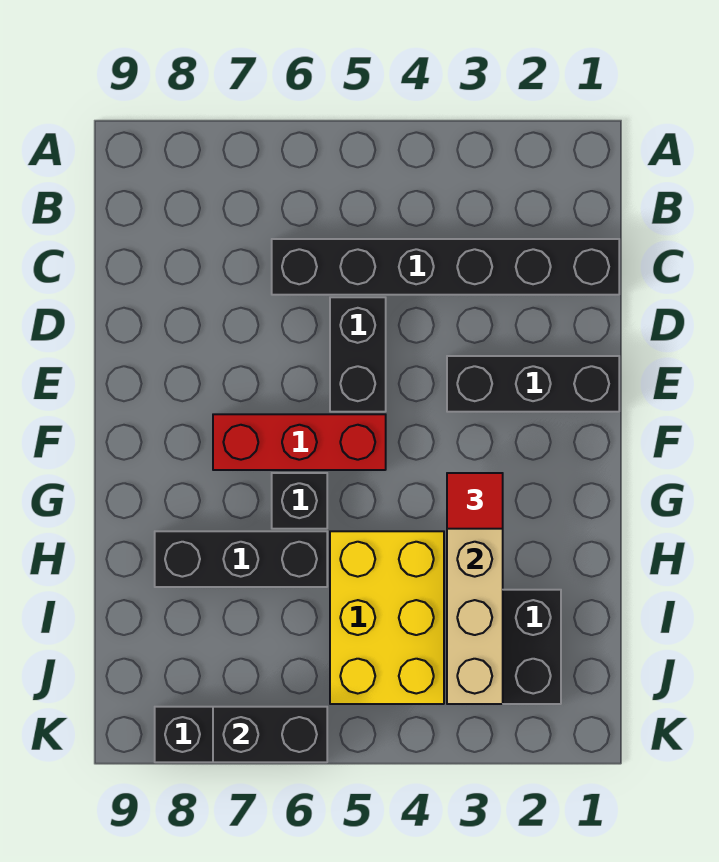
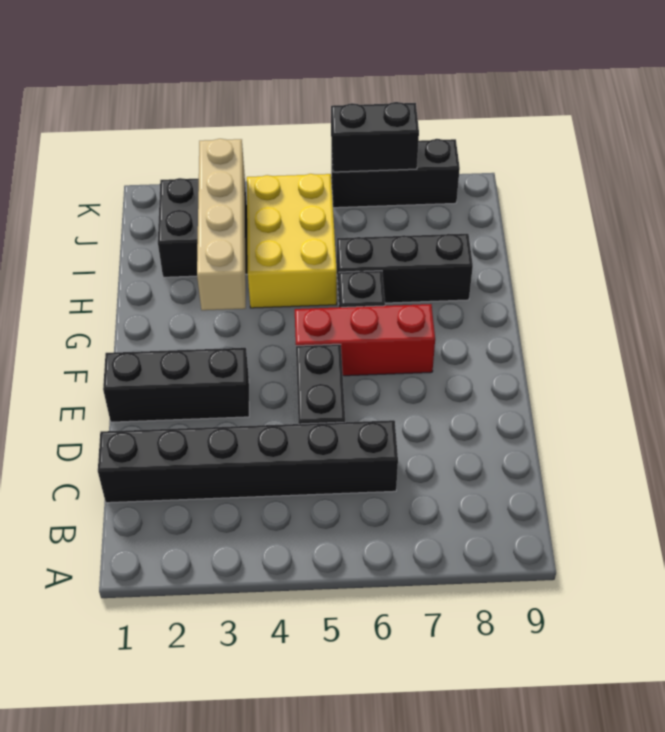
red 1x1 tile [447,473,503,529] -> none

